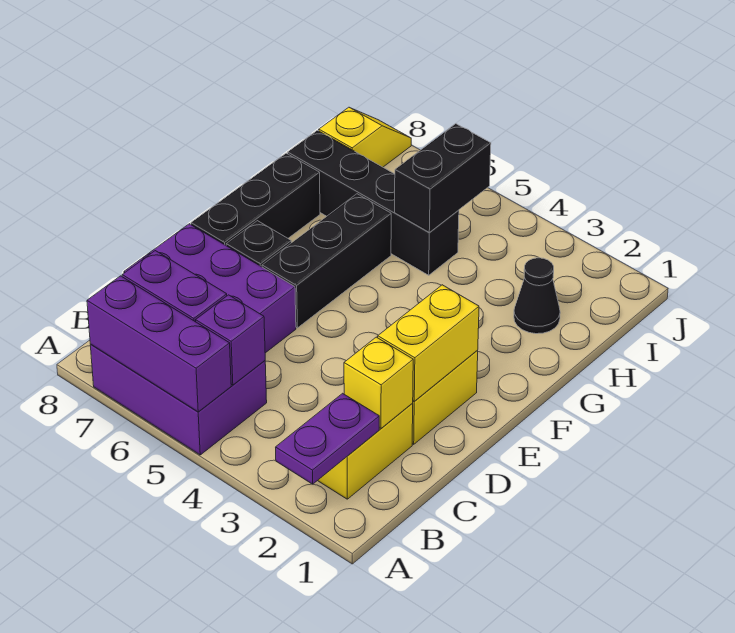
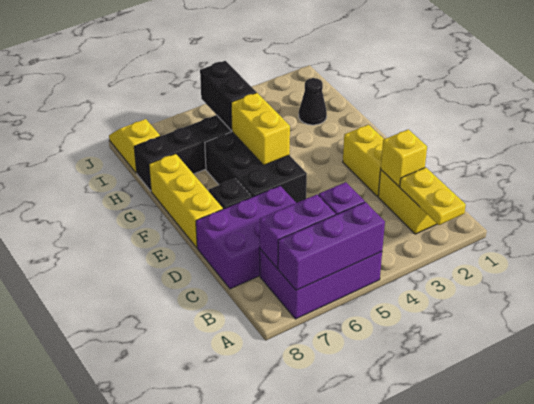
purple 1x2 plate [276,393,379,484] -> yellow 1x2 plate [400,167,466,225]
yellow 1x2 brick [378,285,479,401] -> yellow 1x2 brick moved to [231,93,290,165]
black 1x3 brick [262,194,391,328] -> black 2x3 brick [205,132,307,203]
black 1x3 brick [191,153,320,245] -> yellow 1x3 brick [149,154,223,248]

